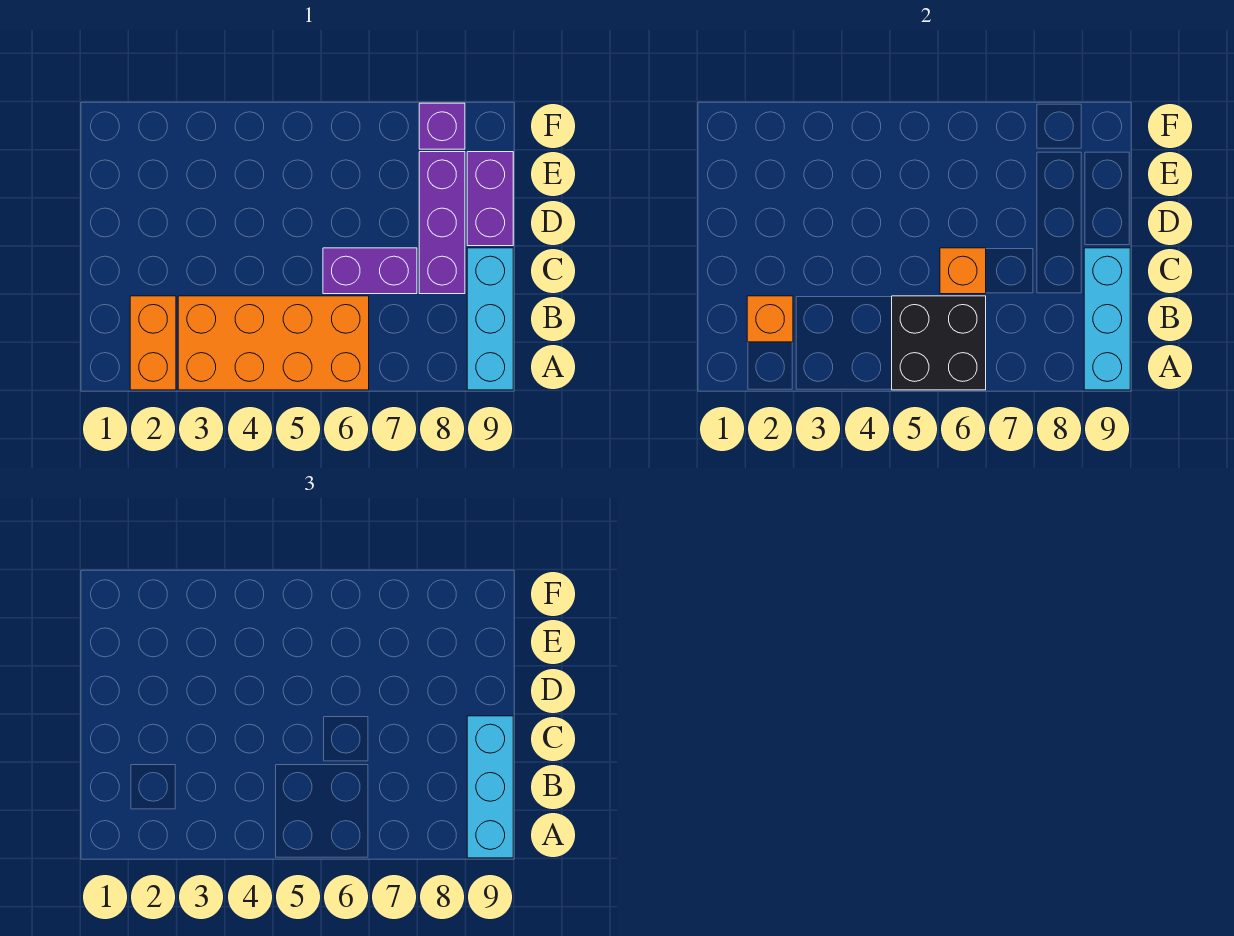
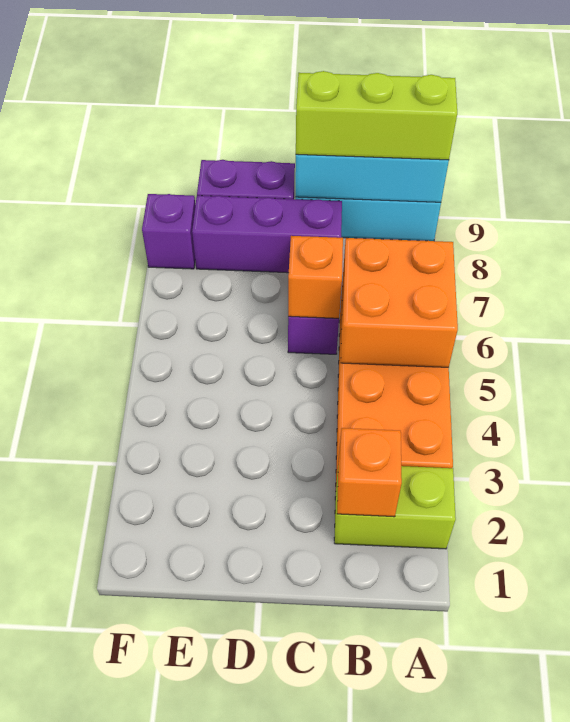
orange 1x2 brick [130,296,176,390] -> lime 1x2 brick [334,466,456,549]
black 2x2 brick [892,296,986,390] -> orange 2x2 brick [341,238,458,367]
cyan 1x3 brick [467,716,513,858] -> lime 1x3 brick [296,71,457,160]

